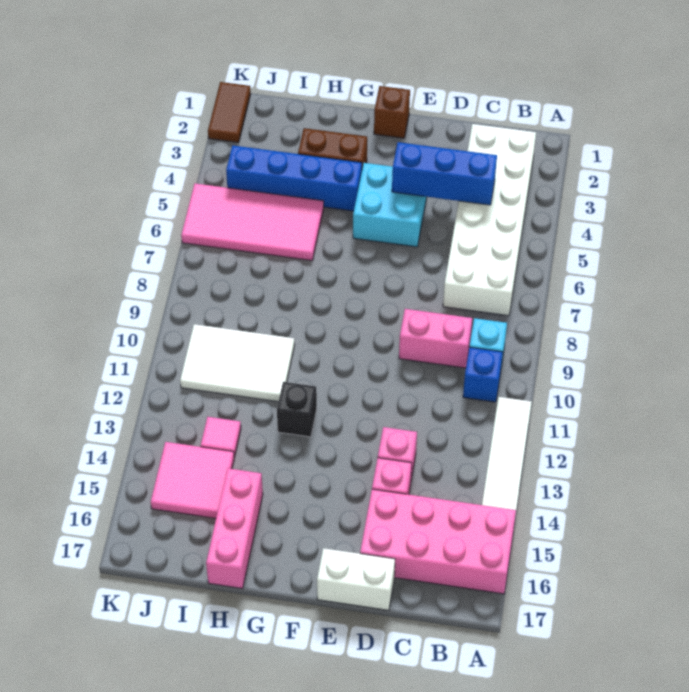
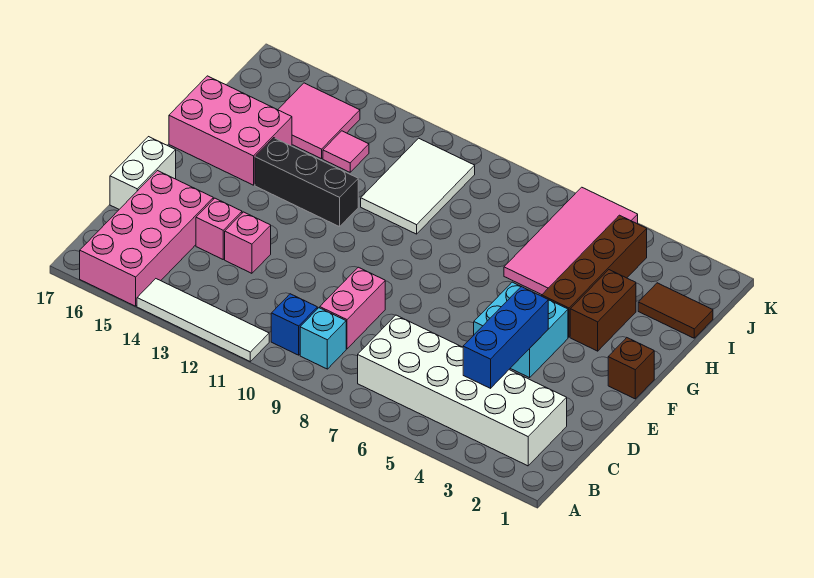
blue 1x4 brick [226,145,362,211] -> brown 1x4 brick [542,215,647,337]
black 1x1 brick [277,382,317,437] -> black 1x3 brick [255,138,358,227]
pink 1x3 brick [206,468,263,589] -> pink 2x3 brick [169,76,292,185]
brown 1x2 tile [208,82,251,142] -> brown 1x2 tile moved to [638,283,713,338]

